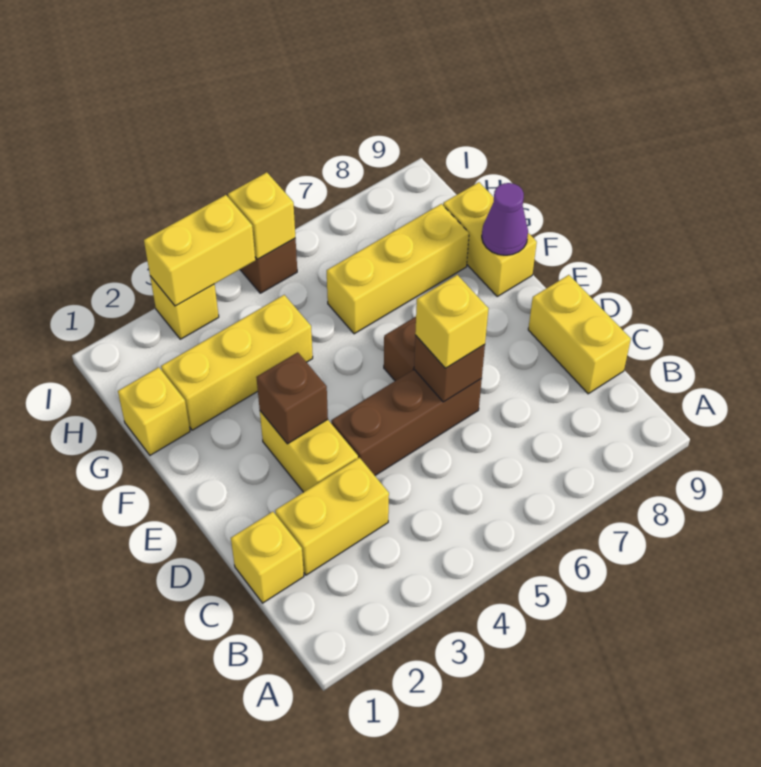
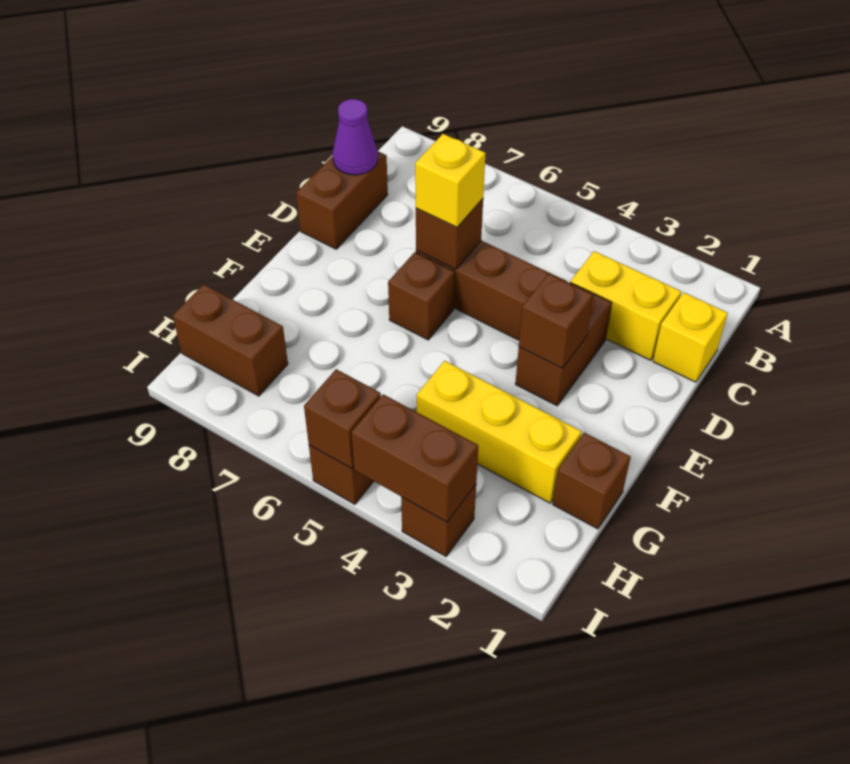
yellow 1x2 brick [528,275,631,394] -> brown 1x2 brick [296,152,388,249]
yellow 1x2 brick [260,411,358,492] -> brown 1x2 brick [515,282,612,406]
yellow 1x2 brick [443,182,537,296] -> none
purple 1x1 cone [482,183,528,255] -> purple 1x1 cone moved to [333,99,378,175]
yellow 1x1 brick [118,367,190,455] -> brown 1x1 brick [553,433,631,529]
yellow 1x3 brick [327,204,469,334] -> none
none -> brown 1x2 brick [173,284,288,396]
yellow 1x1 brick [150,276,219,339] -> brown 1x1 brick [401,485,476,557]
yellow 1x2 brick [144,195,255,306] -> brown 1x2 brick [351,394,478,522]
yellow 1x1 brick [228,172,295,259] -> brown 1x1 brick [304,369,381,469]

